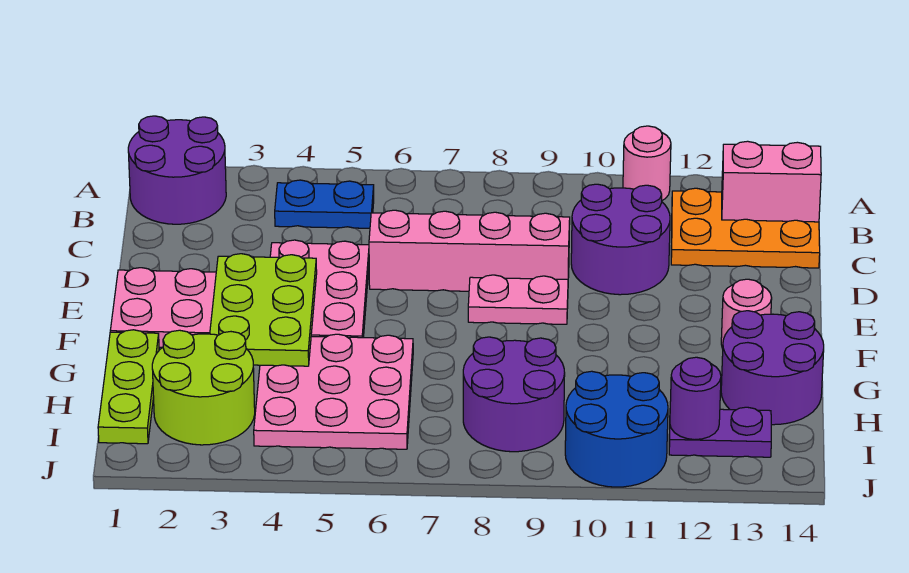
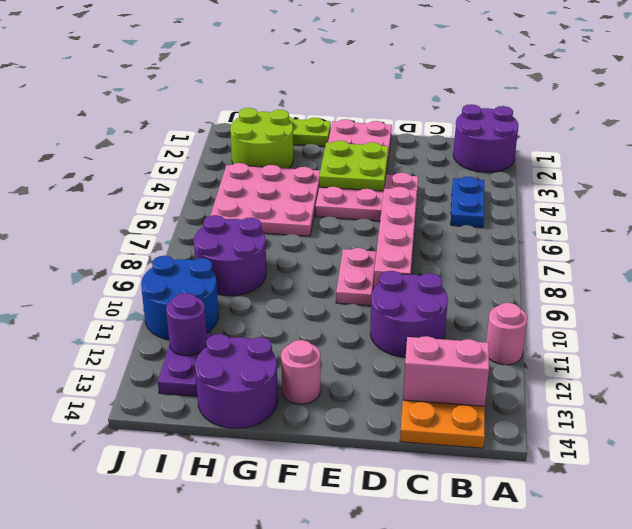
pink 1x2 brick [722,141,821,222] -> pink 1x2 brick turned to [403,336,489,406]
lime 2x3 plate [210,254,317,366] -> lime 2x2 plate [319,140,388,191]

